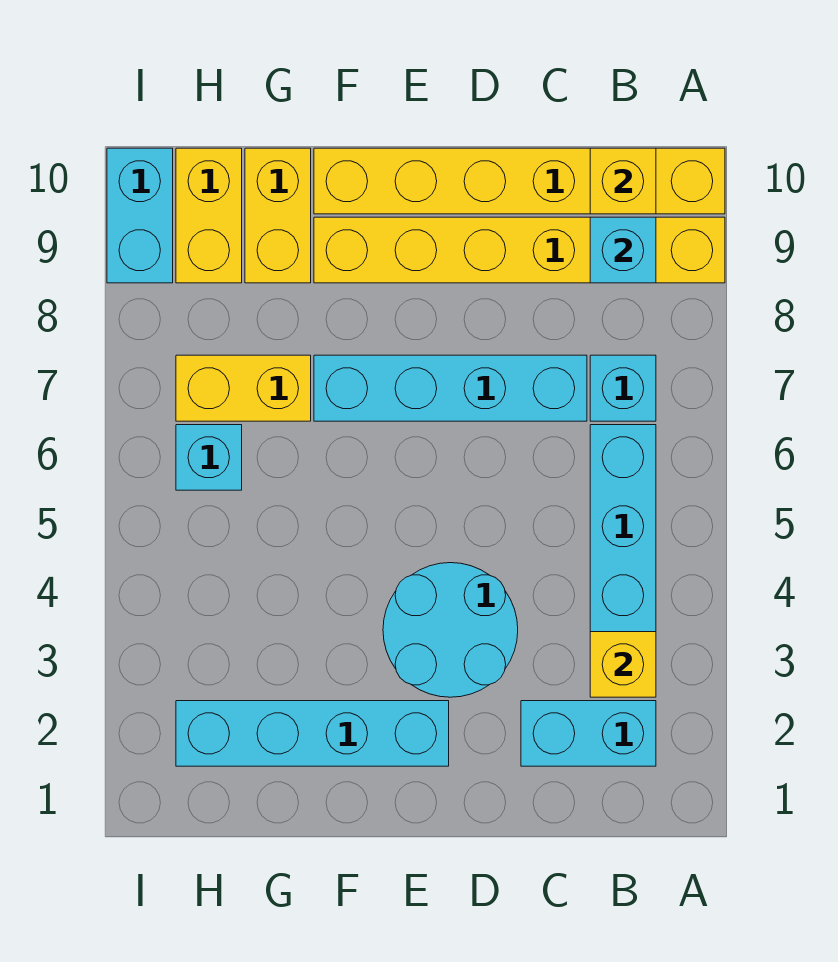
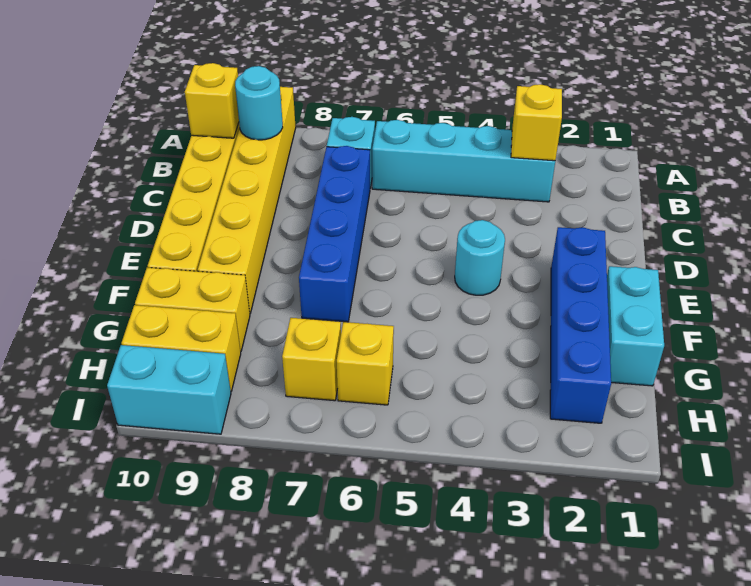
cyan 1x2 brick [521,701,656,766] -> cyan 1x2 brick moved to [607,266,664,386]
cyan 1x1 brick [590,217,656,283] -> cyan 1x1 round brick [235,66,283,140]
cyan 1x4 brick [314,355,587,421] -> blue 1x4 brick [299,146,370,322]
cyan 2x2 round brick [383,563,518,697] -> cyan 1x1 round brick [455,220,505,295]
cyan 1x4 brick [176,701,449,766] -> blue 1x4 brick [550,227,611,423]
yellow 1x2 brick [176,355,311,421] -> yellow 1x1 brick [282,318,341,401]
cyan 1x1 brick [176,425,242,490] -> yellow 1x1 brick [337,322,394,405]

